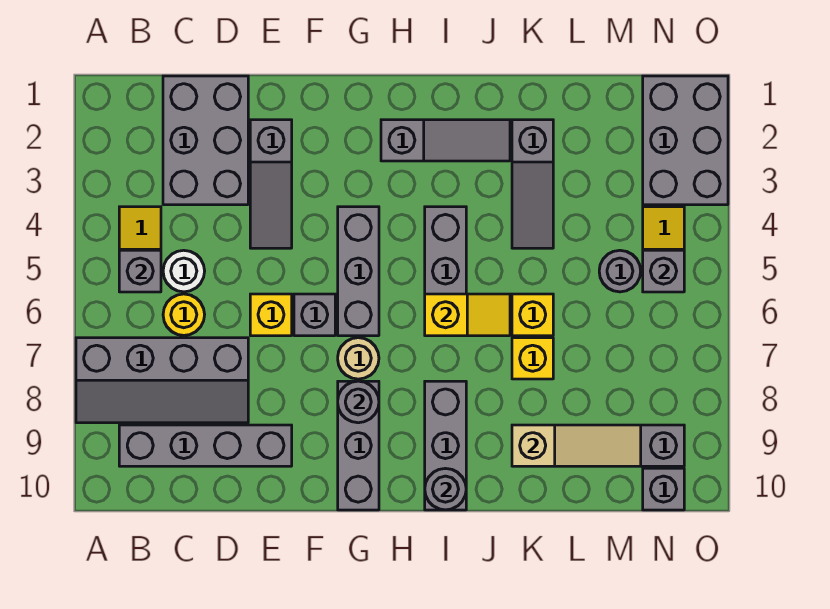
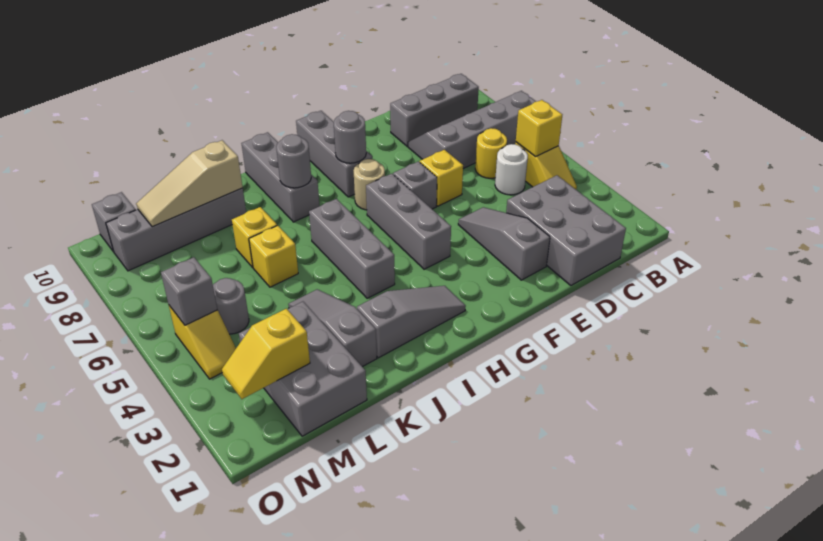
grey 1x1 brick [119,250,161,292] -> yellow 1x1 brick [516,100,562,157]
grey 1x4 brick [119,425,292,466] -> grey 1x3 brick [390,74,479,146]
grey 1x3 slope [381,120,510,161] -> grey 1x3 slope turned to [357,286,466,358]
yellow 1x2 slope [425,294,510,336] -> yellow 1x2 slope moved to [222,309,310,399]
grey 1x1 round brick [425,469,466,510] -> grey 1x1 round brick moved to [276,134,311,188]
grey 2x3 brick [643,76,728,205] -> grey 2x3 brick moved to [239,302,367,436]

